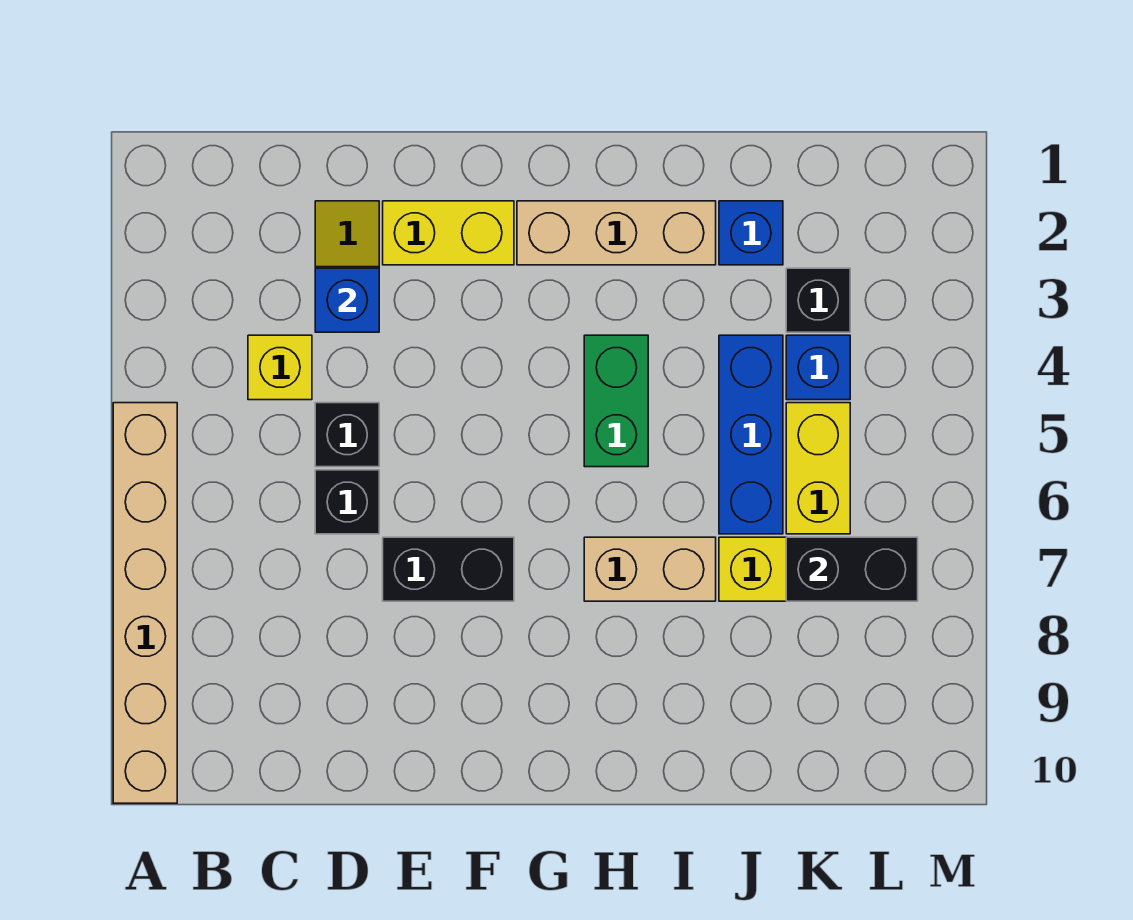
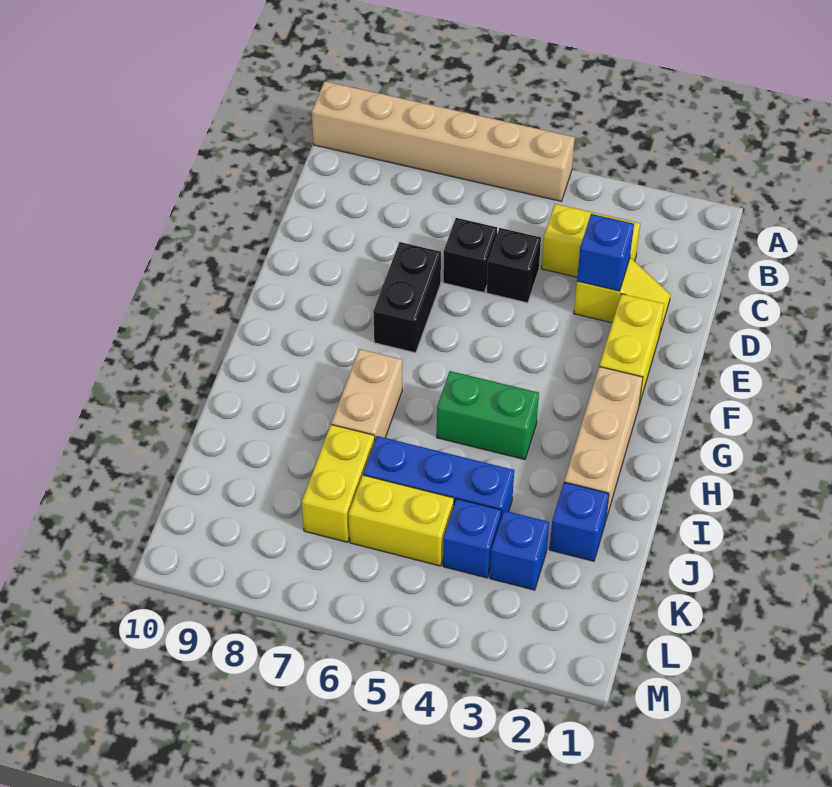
yellow 1x1 brick [248,335,312,400] -> yellow 1x2 brick [541,204,640,277]
black 1x1 brick [786,268,850,332] -> blue 1x1 brick [490,511,549,590]
black 1x2 brick [786,537,918,601] -> none

